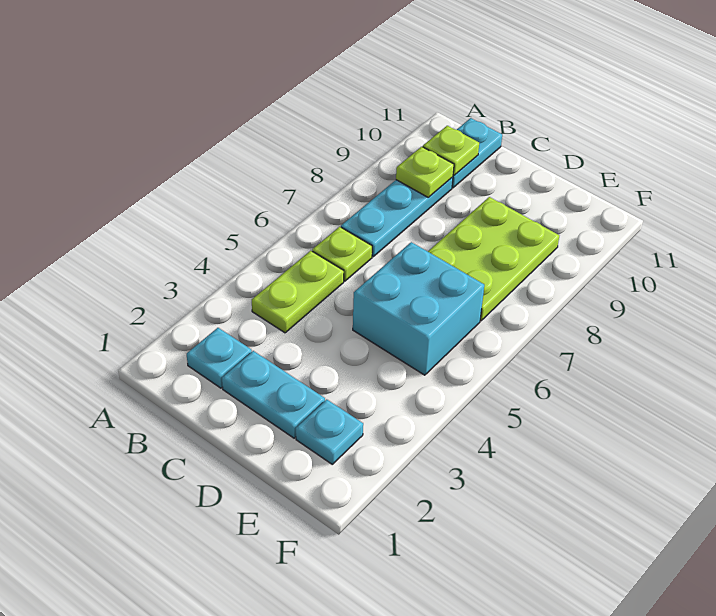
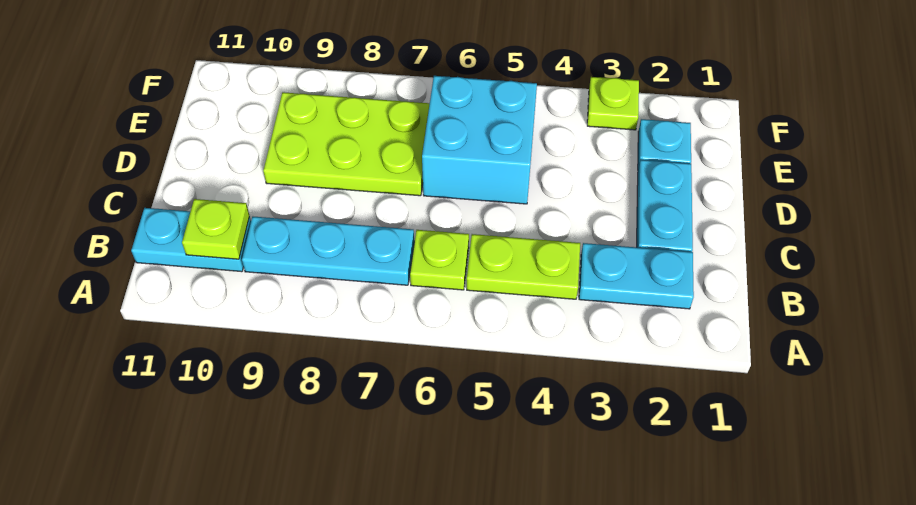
cyan 1x1 plate [187,328,252,388] -> cyan 1x2 plate [579,243,694,309]
lime 1x1 plate [396,147,454,197] -> lime 1x1 plate moved to [587,77,639,130]

